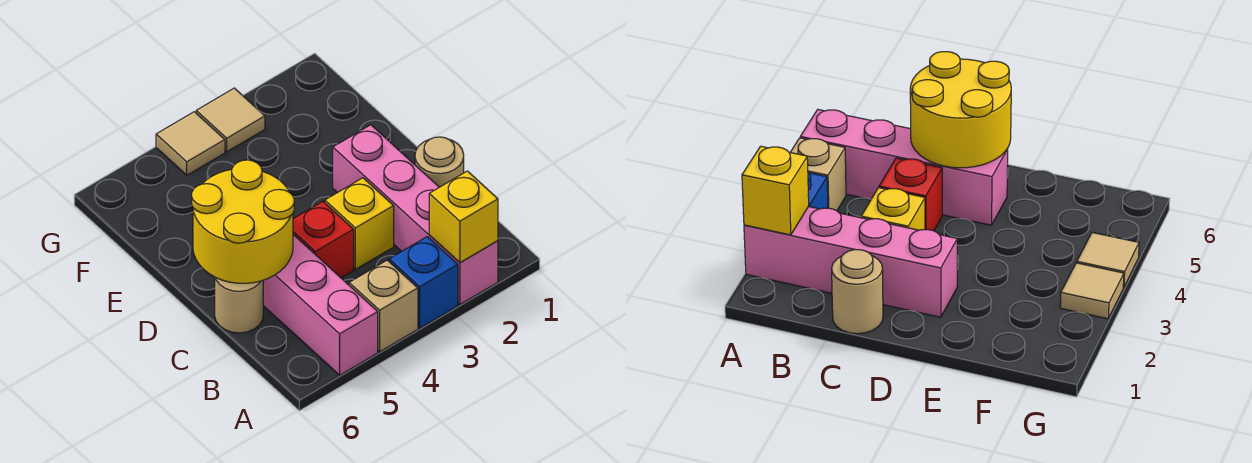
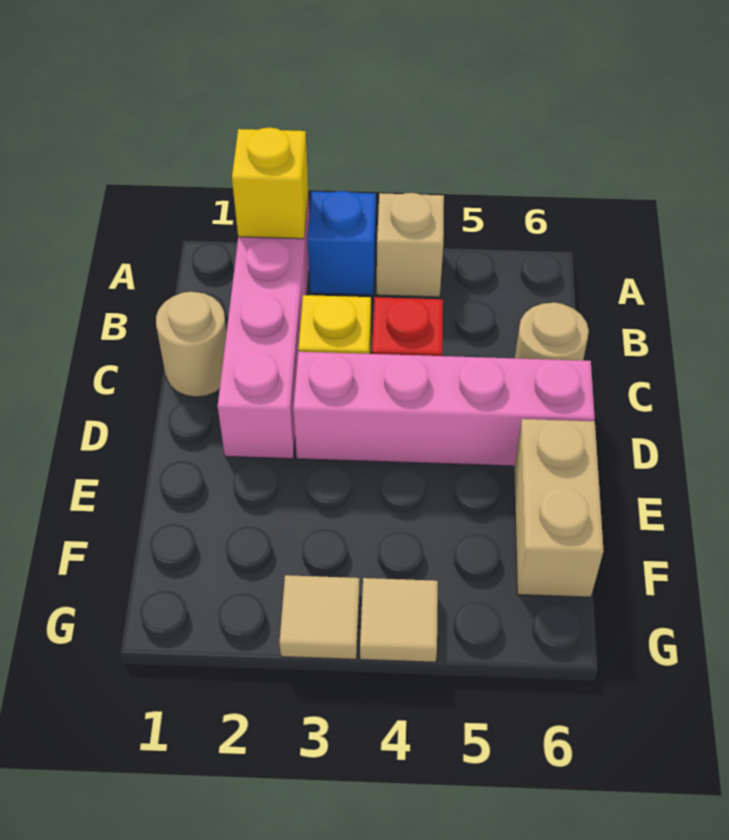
pink 1x4 brick [263,235,378,375] -> pink 1x4 brick turned to [293,352,595,466]
yellow 2x2 round brick [192,160,294,283] -> none
none -> tan 1x2 brick [514,419,604,597]

